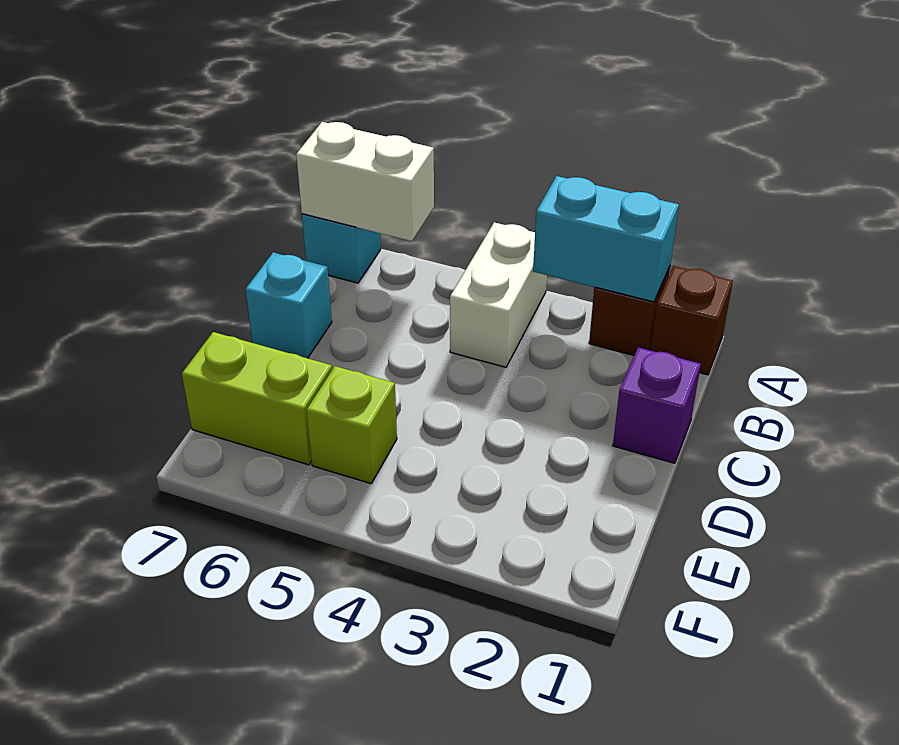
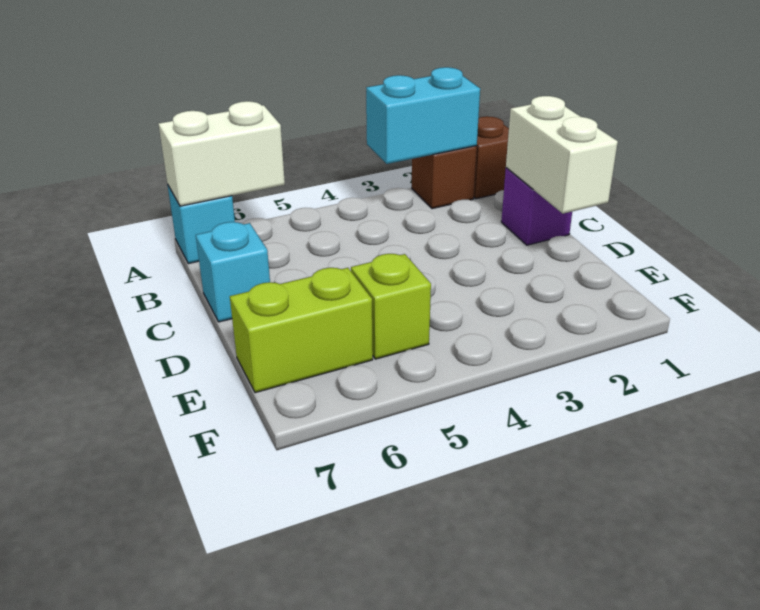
white 1x2 brick [450,222,547,367] -> white 1x2 brick moved to [506,96,618,214]

